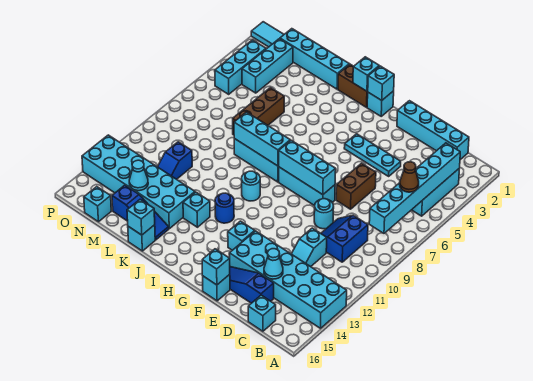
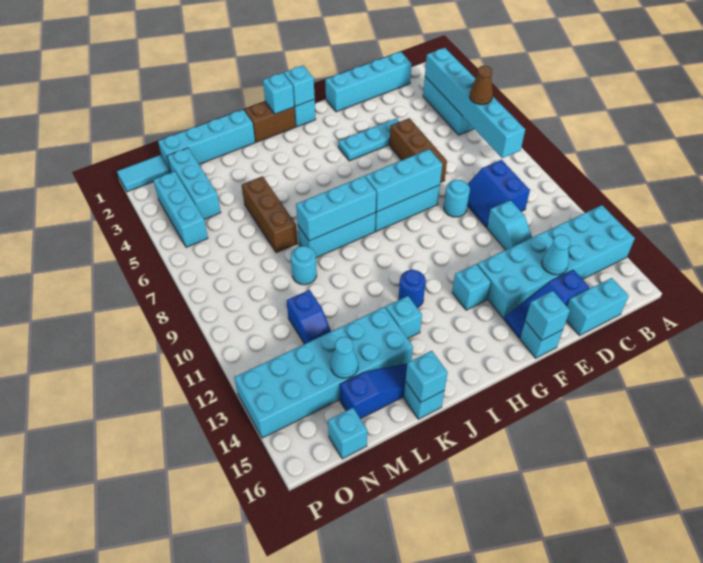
cyan 1x1 brick [248,295,276,331] -> cyan 1x2 brick [566,278,629,336]
brown 1x2 brick [336,163,376,209] -> brown 1x3 brick [389,118,447,183]
cyan 1x1 round brick [242,171,260,201] -> cyan 1x1 round brick moved to [291,246,317,285]

